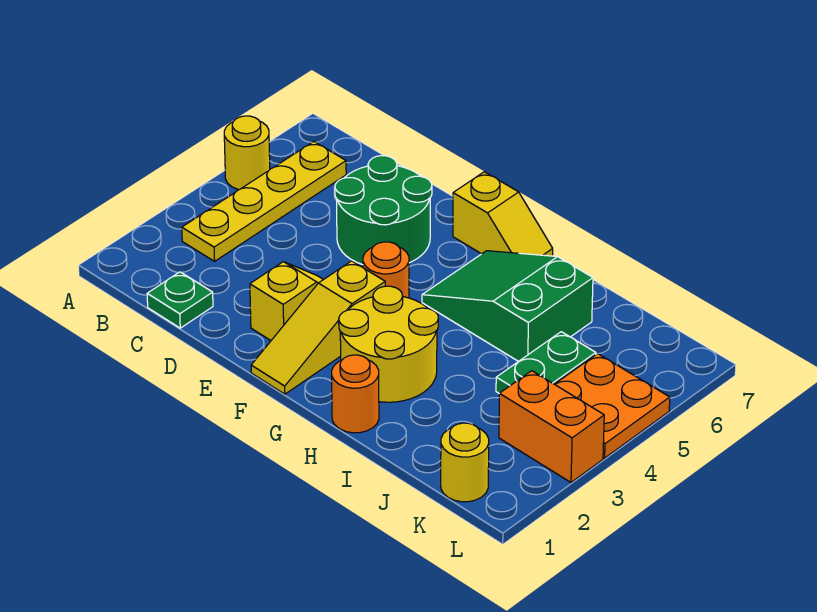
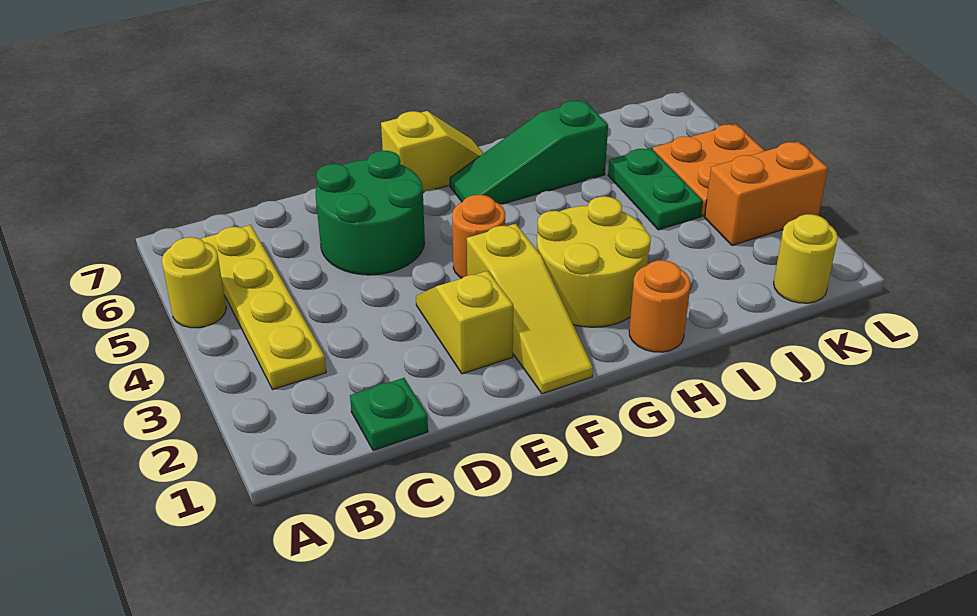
green 2x3 slope [422,251,593,362] -> green 1x3 slope [450,101,608,204]

